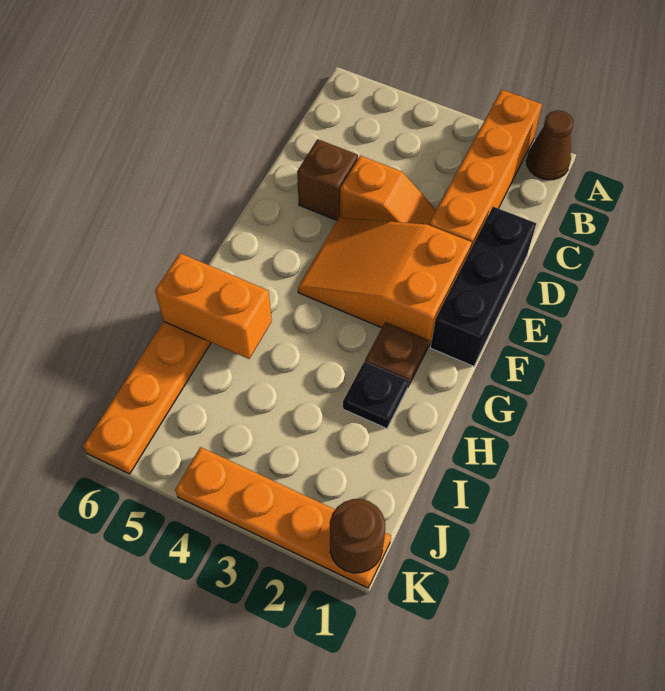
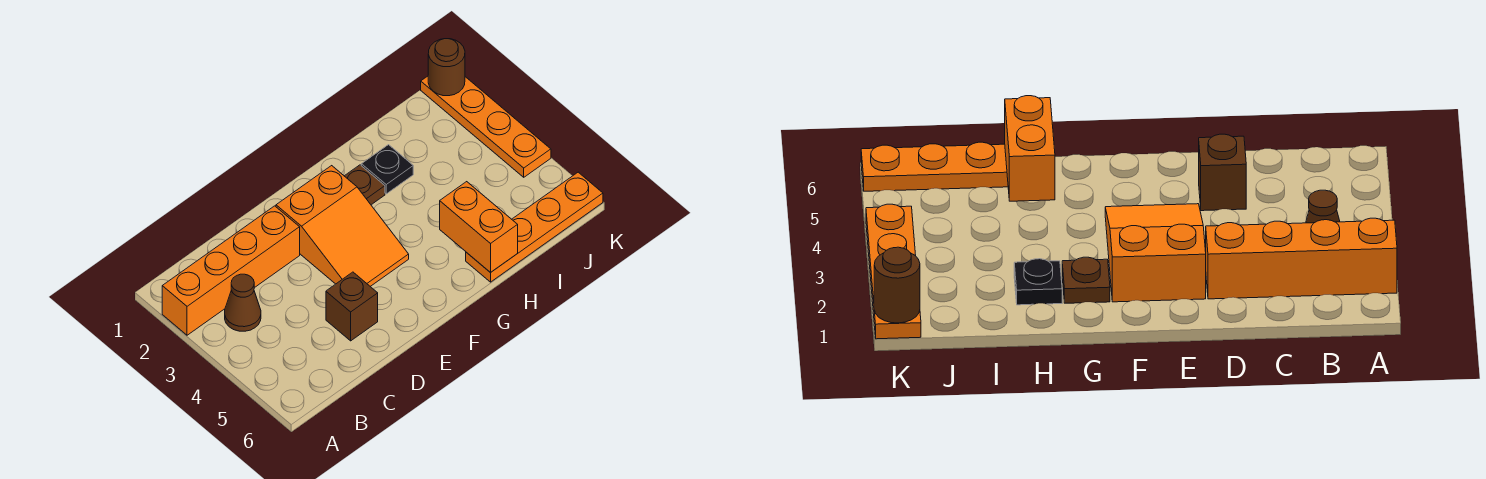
brown 1x1 cone [526,110,573,180] -> brown 1x1 cone moved to [225,274,261,331]
black 1x3 brick [431,207,536,366] -> none
orange 1x2 slope [340,156,436,225] -> none

